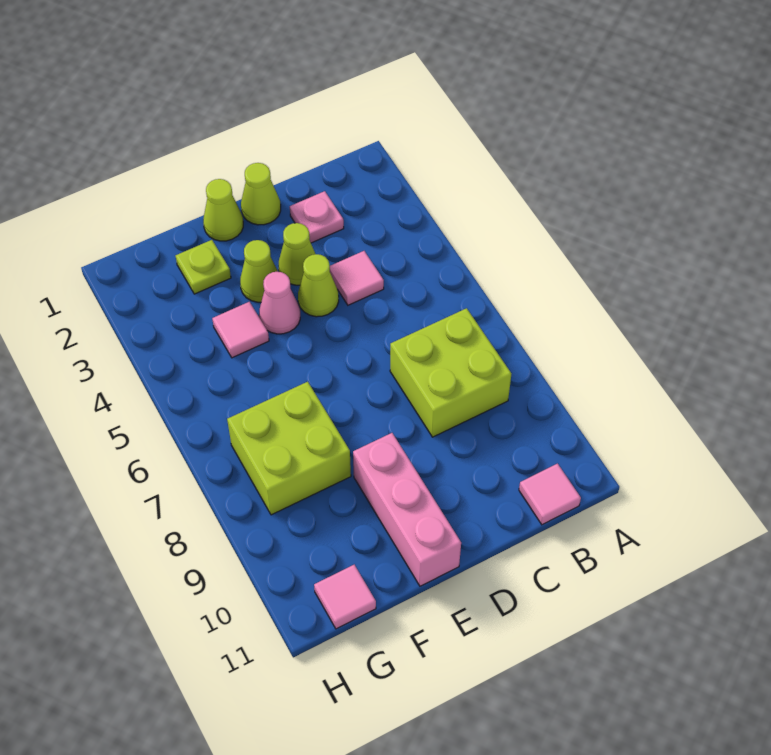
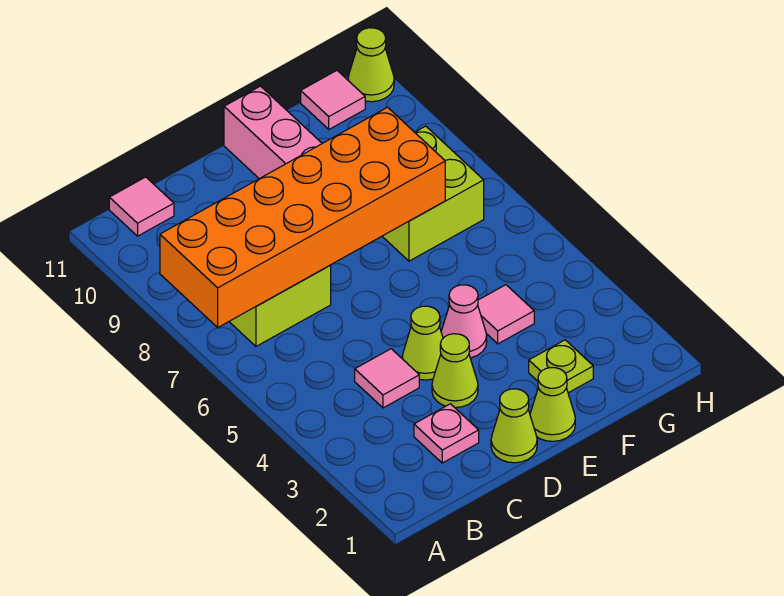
none -> orange 2x6 brick [160,107,445,327]
lime 1x1 cone [240,240,278,302] -> lime 1x1 cone moved to [348,28,394,102]

